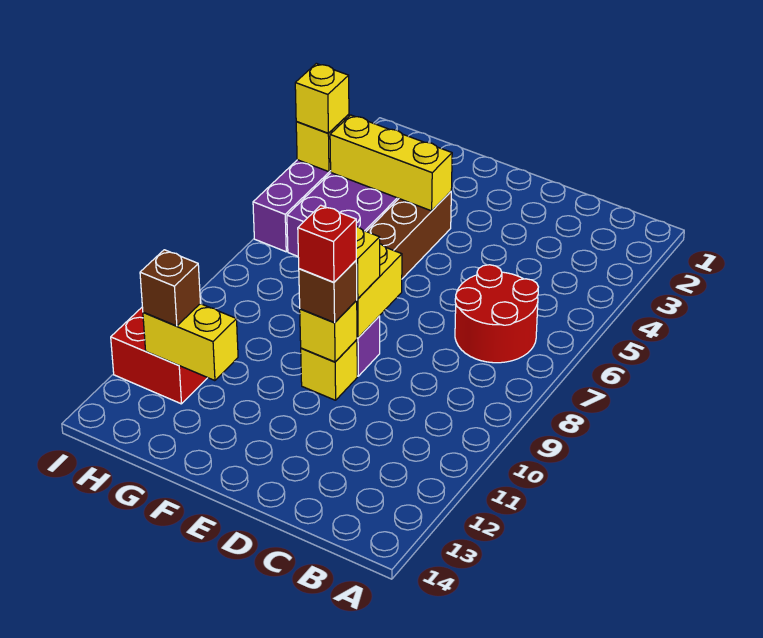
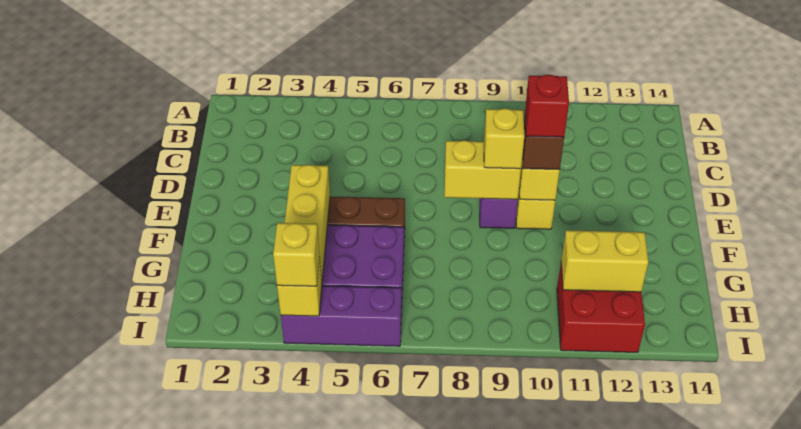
red 2x2 round brick [455,265,538,363] -> none
yellow 1x2 brick [143,304,238,381] -> yellow 1x2 brick turned to [561,230,648,292]
brown 1x1 brick [140,250,200,326] -> none

